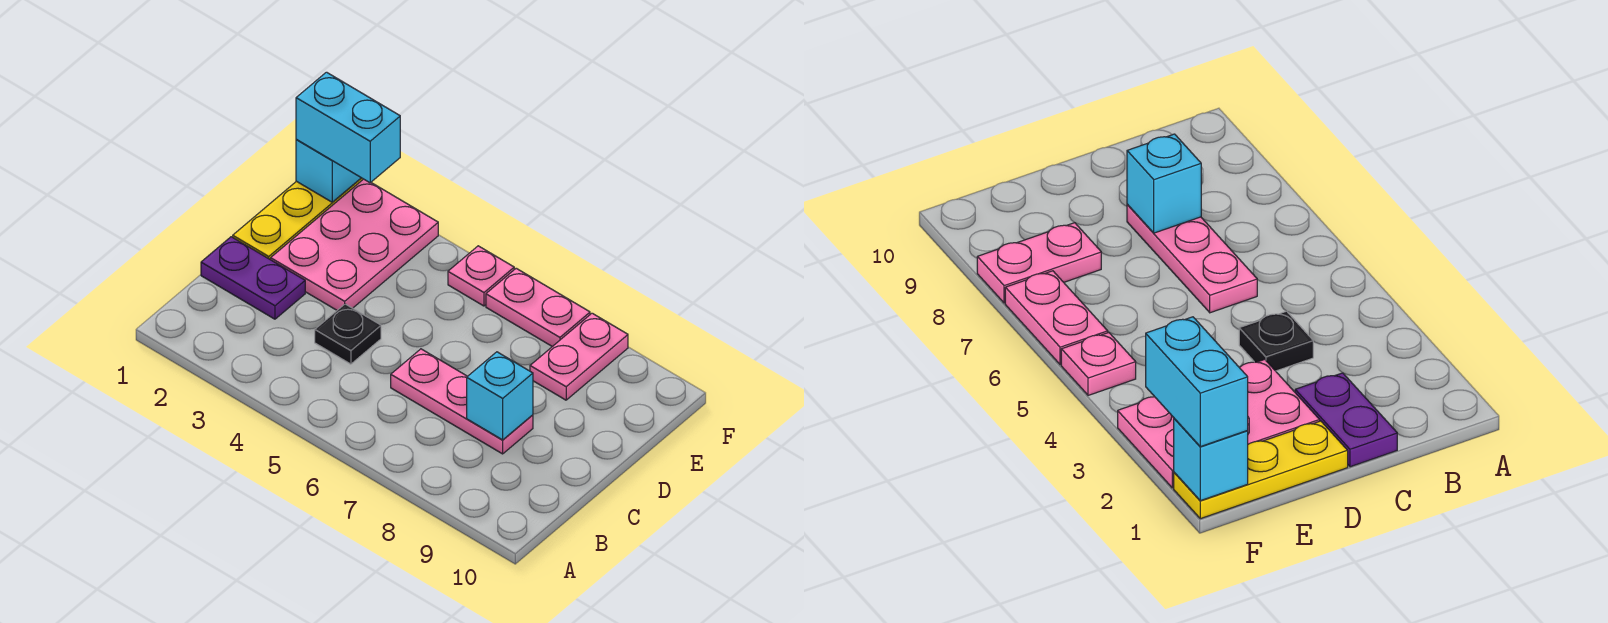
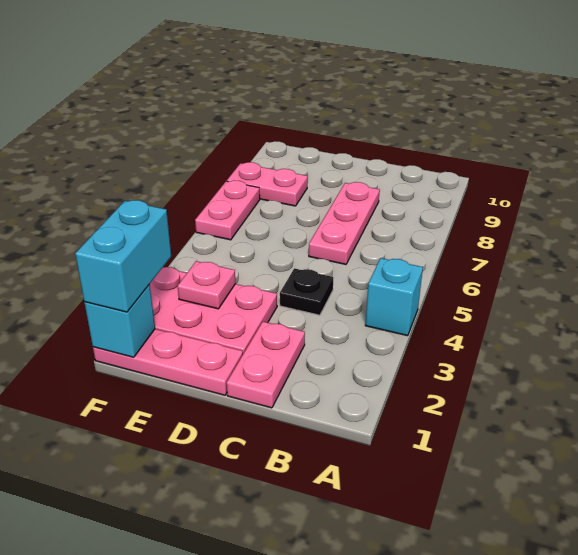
purple 1x2 plate [201,237,305,319] -> pink 1x2 plate [227,322,305,408]
cyan 1x1 brick [467,352,533,440] -> cyan 1x1 brick moved to [365,258,423,336]
yellow 1x3 plate [233,178,362,260] -> pink 1x3 plate [93,329,243,395]
pink 1x1 plate [448,246,514,306] -> pink 1x1 plate moved to [178,261,236,309]

